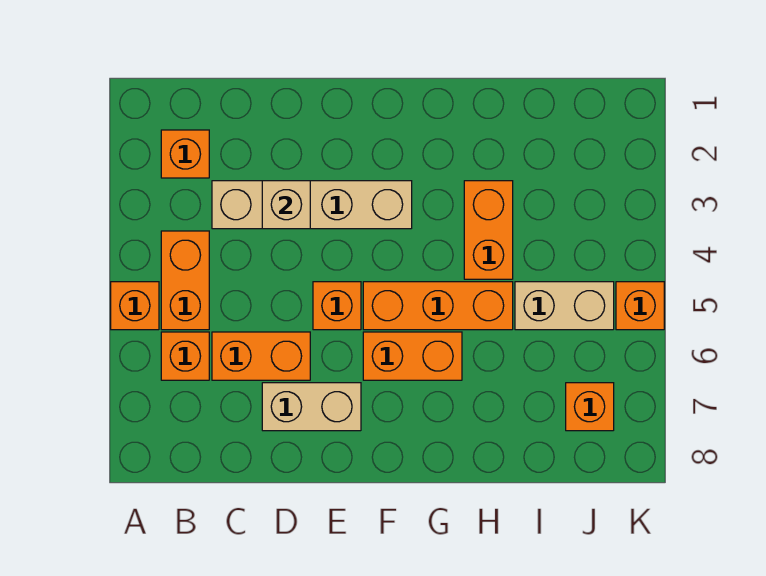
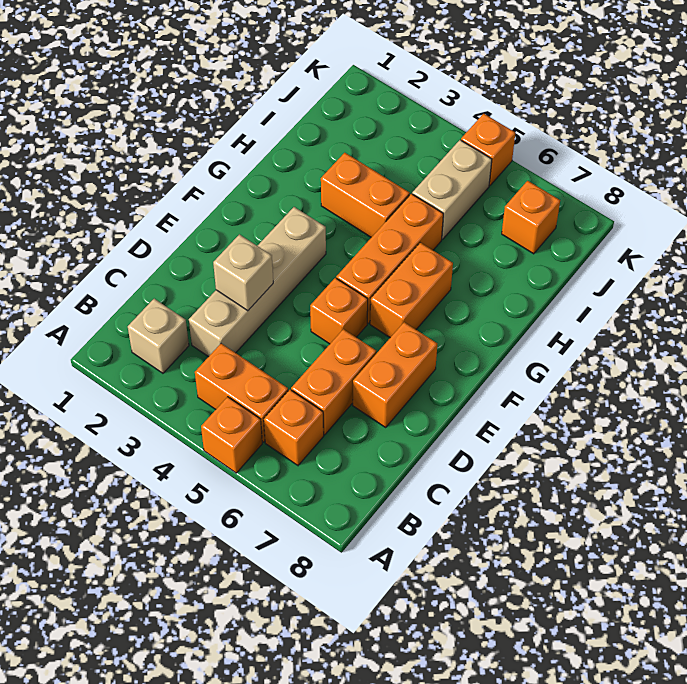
orange 1x1 brick [161,130,209,178] -> tan 1x1 brick [128,299,189,373]
tan 1x2 brick [262,383,361,431] -> orange 1x2 brick [353,322,437,427]

